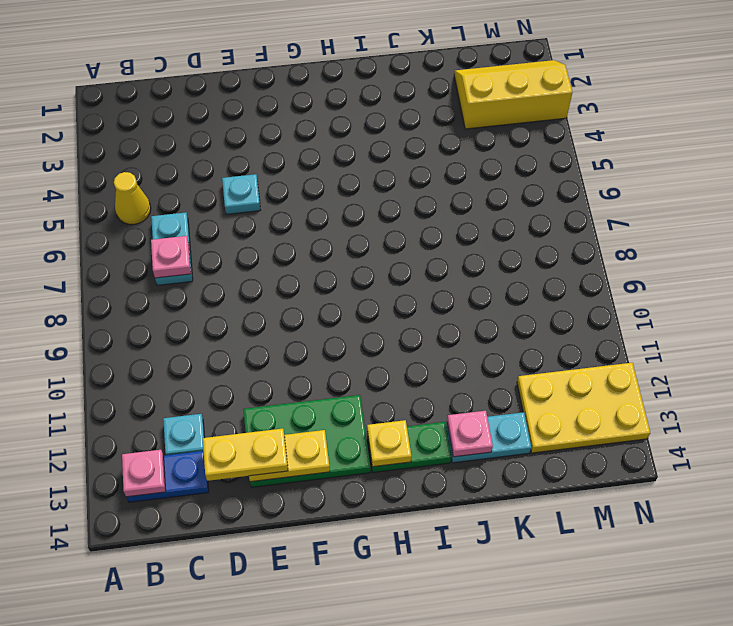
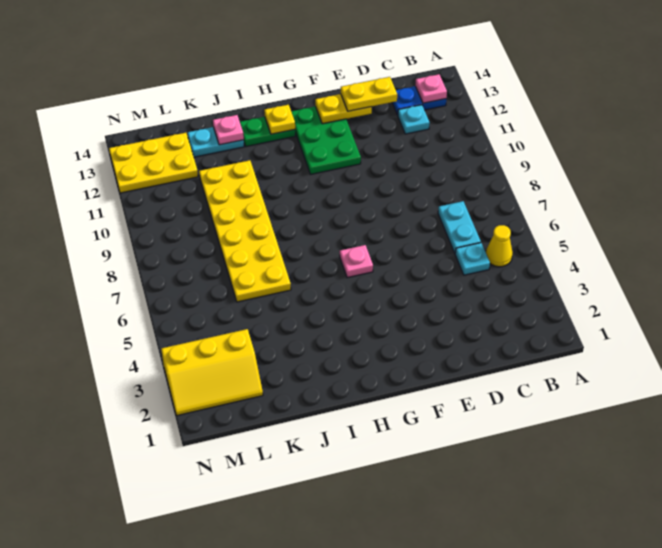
pink 1x1 plate [151,236,191,278] -> pink 1x1 plate moved to [340,245,373,278]
cyan 1x1 plate [222,174,261,214] -> cyan 1x1 plate moved to [455,243,490,275]
green 2x3 plate [243,395,370,487] -> green 2x3 plate turned to [291,106,361,174]
none -> yellow 2x6 plate [199,160,291,302]

